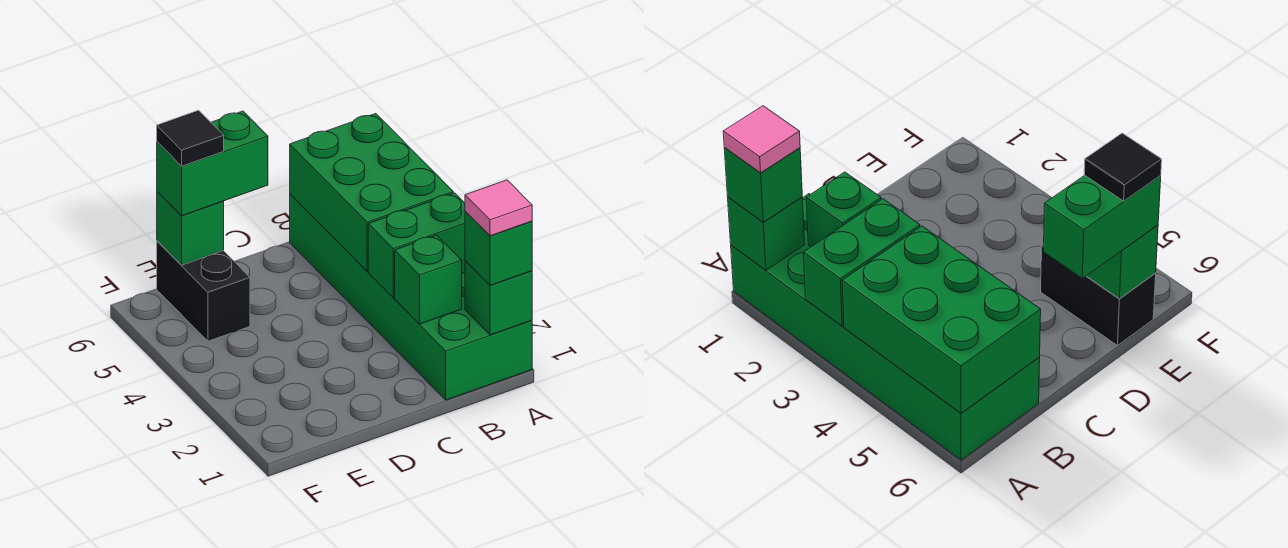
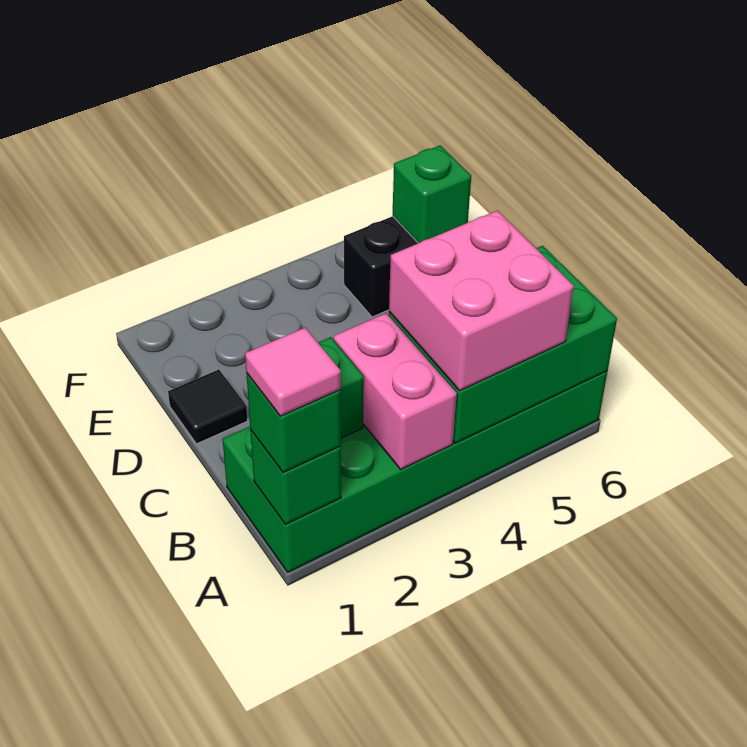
green 1x2 brick [368,193,465,298] -> pink 1x2 brick [334,313,457,470]
none -> pink 2x2 brick [389,211,574,391]
green 1x2 brick [157,111,268,216] -> none
black 1x1 tile [157,110,224,166] -> black 1x1 tile moved to [168,370,248,444]

